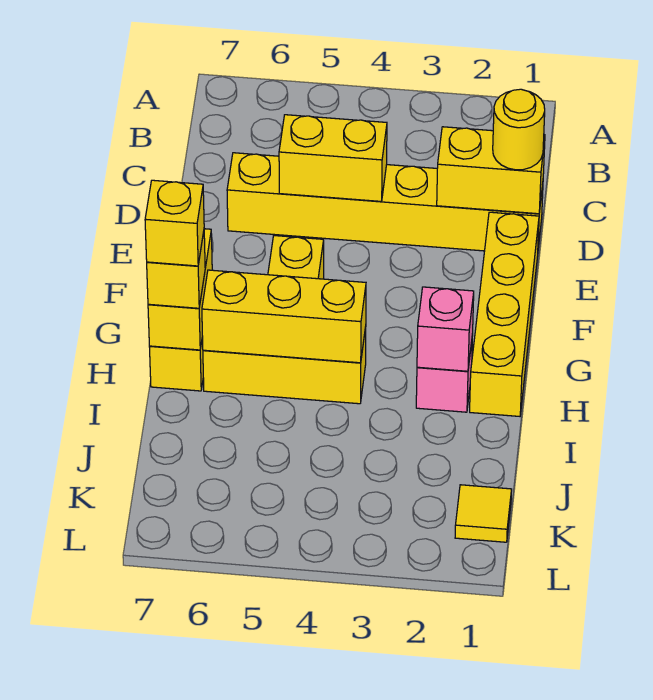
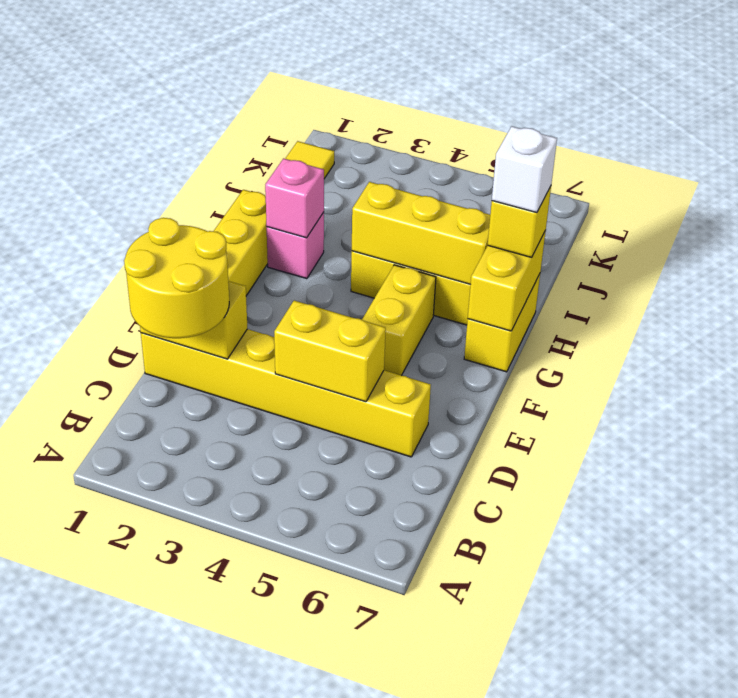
yellow 1x1 round brick [493,89,545,170] -> yellow 2x2 round brick [124,218,229,338]
yellow 1x1 brick [145,180,204,266] -> white 1x1 brick [492,126,557,213]

